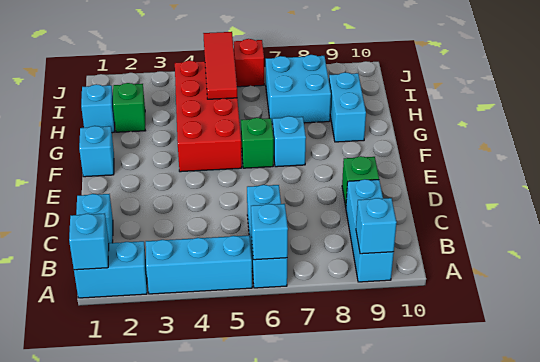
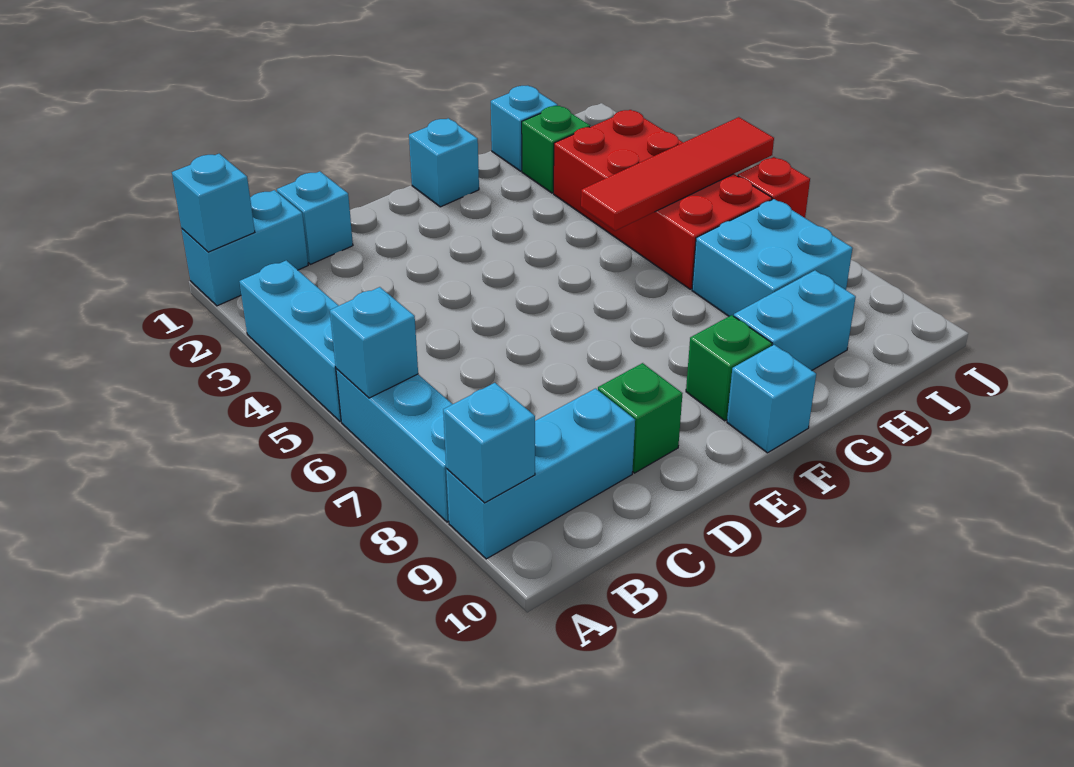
cyan 1x2 brick [74,241,147,298] -> cyan 1x2 brick turned to [182,190,308,306]
cyan 1x3 brick [247,185,287,288] -> cyan 1x3 brick turned to [336,369,452,522]
red 2x4 brick [175,60,242,172] -> red 2x4 brick turned to [554,110,772,289]
green 1x1 brick [241,118,274,168] -> green 1x1 brick moved to [686,315,772,421]
cyan 1x1 brick [273,116,306,167] -> cyan 1x1 brick moved to [727,345,816,453]
red 1x3 tile [203,32,237,99] -> red 1x4 tile [581,117,774,231]

